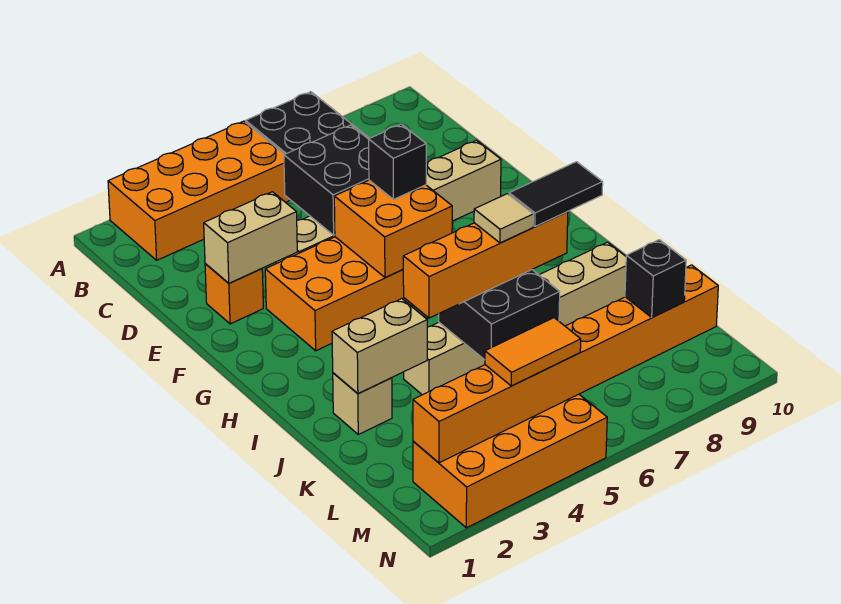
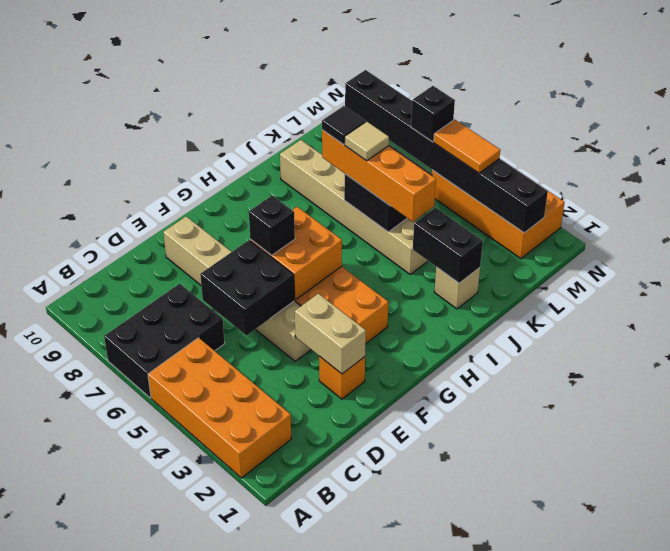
tan 1x2 brick [332,299,427,393] -> black 1x2 brick [413,208,483,283]
black 1x2 tile [509,162,603,226] -> black 1x1 tile [322,106,366,145]
orange 1x8 brick [413,265,718,463] -> black 1x8 brick [345,70,548,233]
black 1x1 brick [625,240,686,317] -> black 1x1 brick moved to [411,86,455,142]

